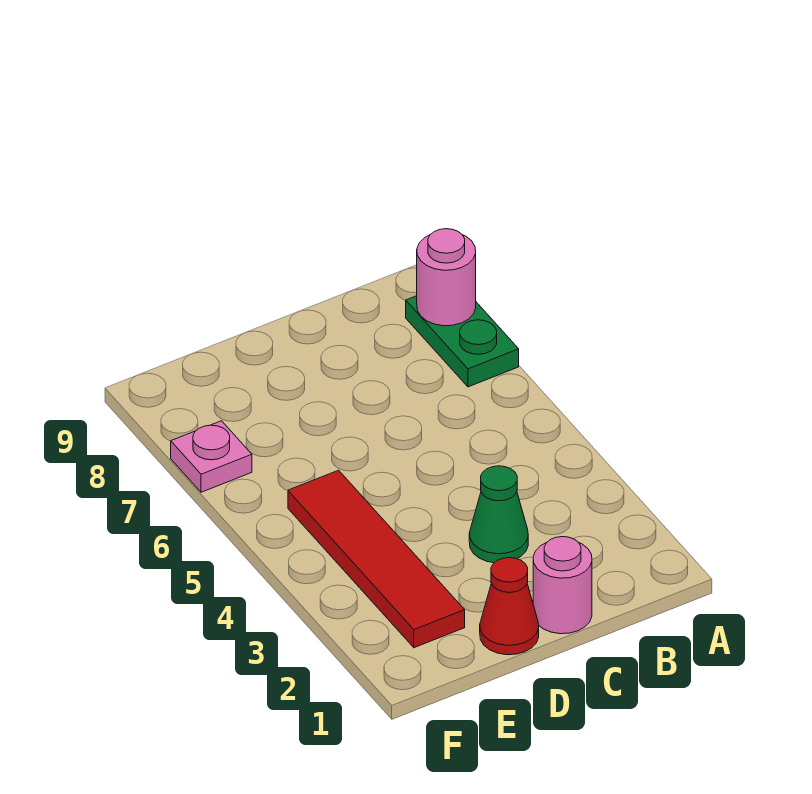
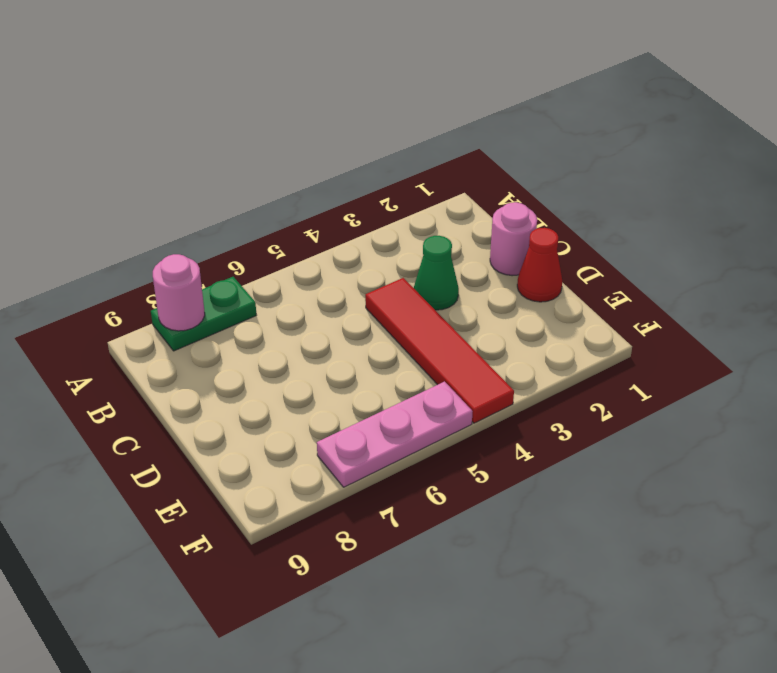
red 1x4 tile [288,470,465,648] -> red 1x4 tile turned to [365,278,514,423]
pink 1x1 plate [171,421,252,492] -> pink 1x3 plate [317,381,473,487]

